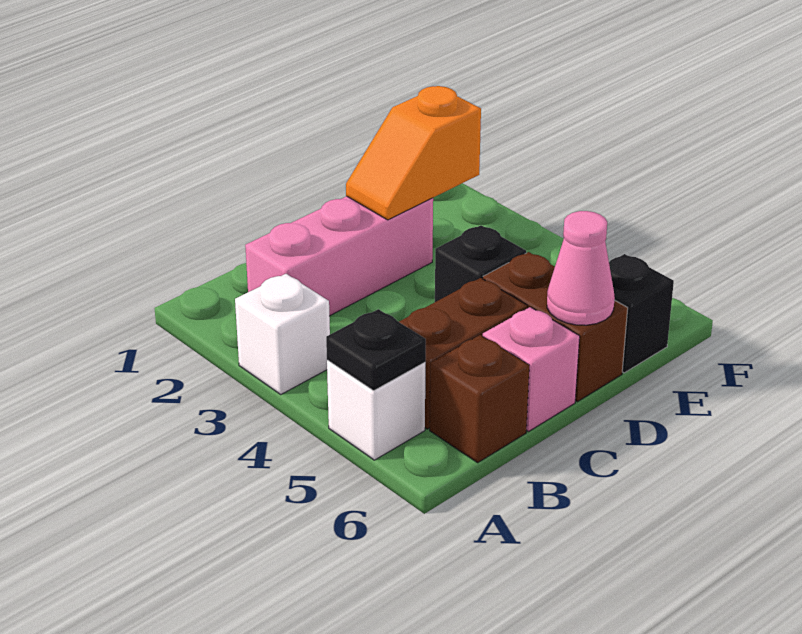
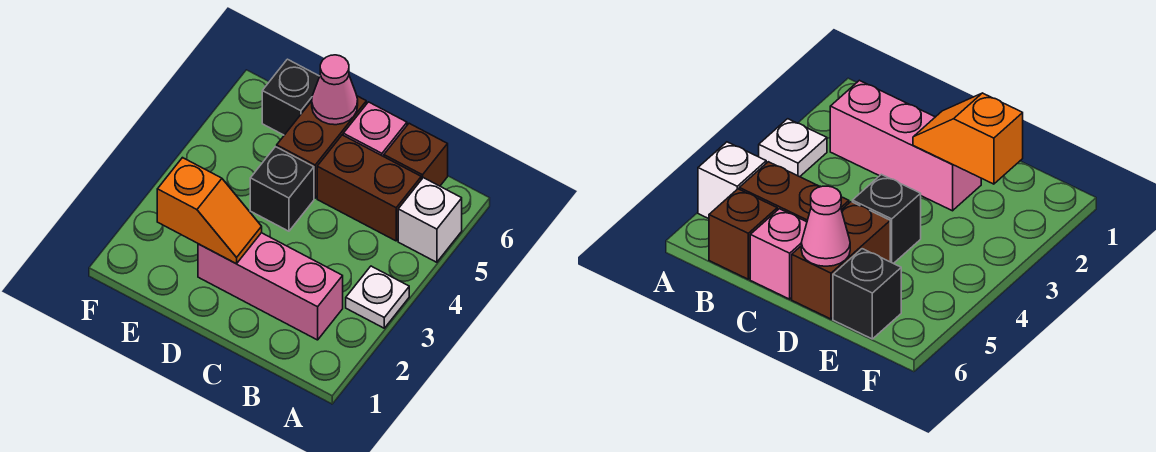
white 1x1 brick [235,274,330,394] -> white 1x1 plate [346,266,409,328]
black 1x1 plate [326,309,426,391] -> none

